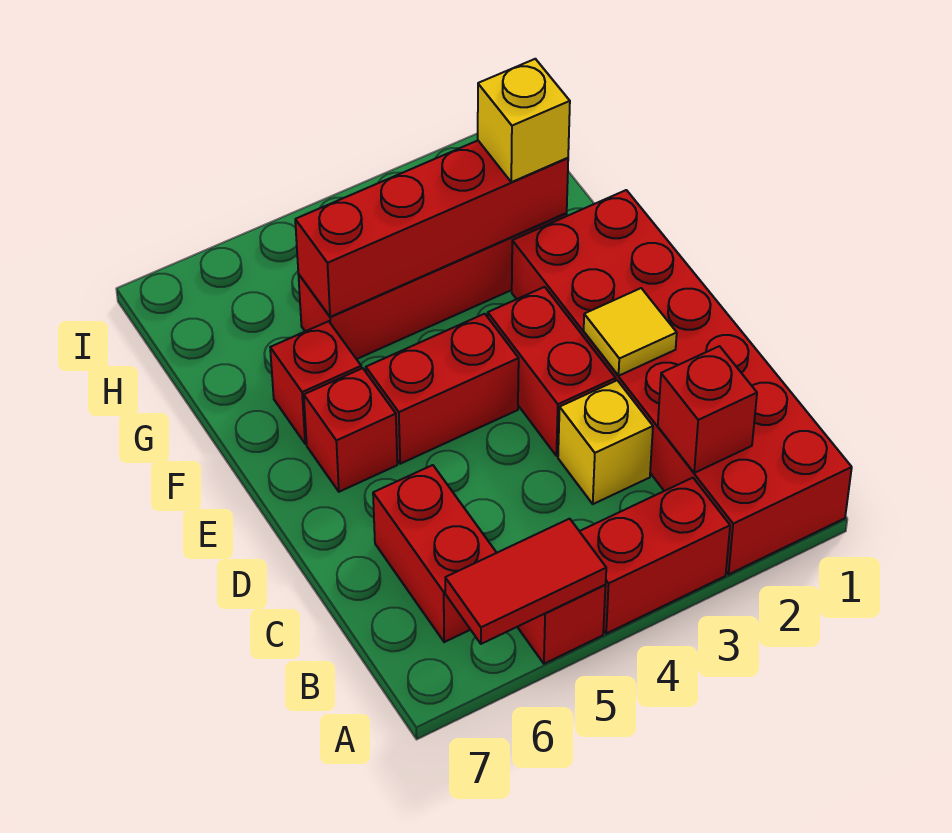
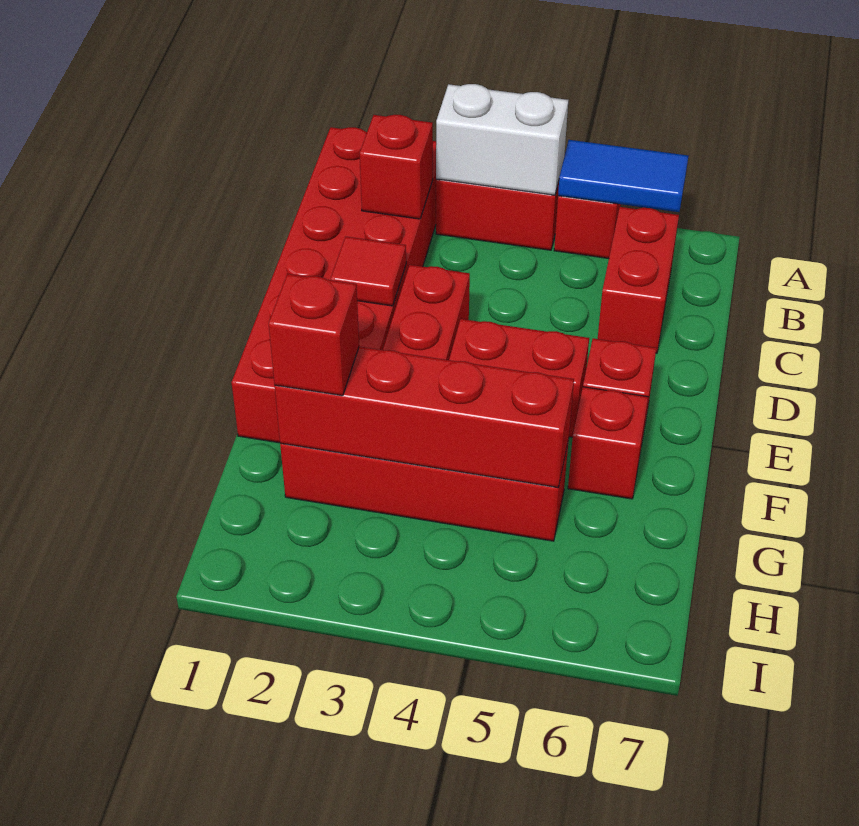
none -> white 1x2 brick [436,84,568,195]
red 1x2 tile [445,519,606,644] -> blue 1x2 tile [558,140,688,212]
yellow 1x1 brick [558,380,653,504] -> none
yellow 1x1 tile [584,288,677,376] -> red 1x1 tile [331,237,406,306]
yellow 1x1 brick [478,59,570,182] -> red 1x1 brick [269,274,359,396]

